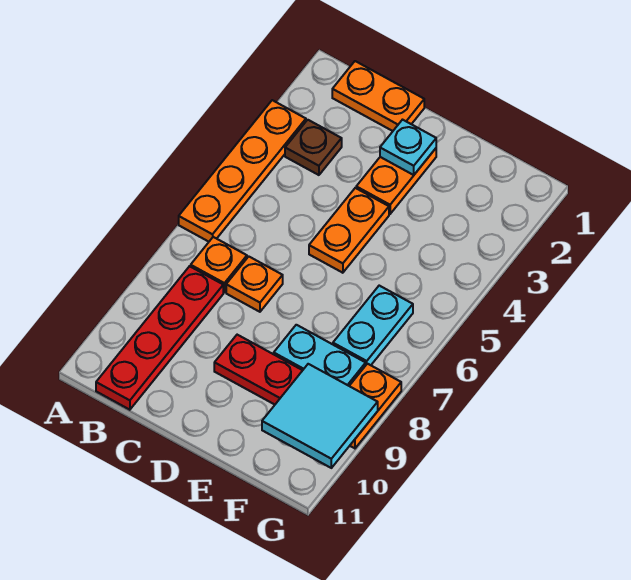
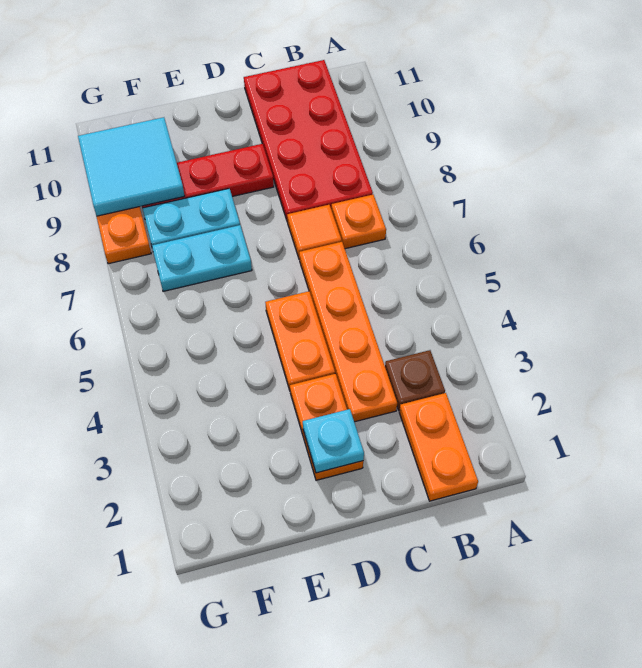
orange 1x4 plate [179,100,306,242] -> orange 1x4 plate moved to [299,242,397,422]
orange 1x2 plate [332,61,424,131] -> orange 1x2 plate turned to [399,393,478,501]
red 1x4 plate [96,266,223,410] -> red 2x4 plate [244,60,373,222]
orange 1x1 plate [226,257,283,312] -> orange 1x1 tile [287,205,342,259]
cyan 1x2 plate [333,286,413,365] -> cyan 1x2 plate turned to [152,225,252,291]

